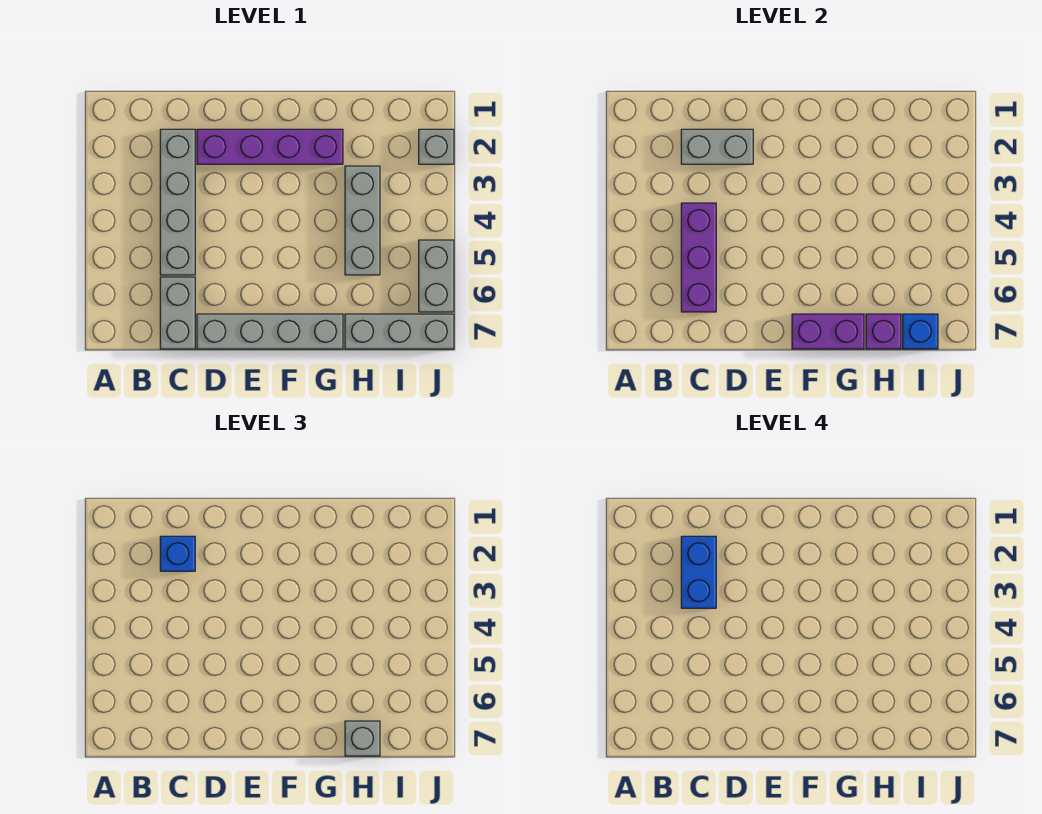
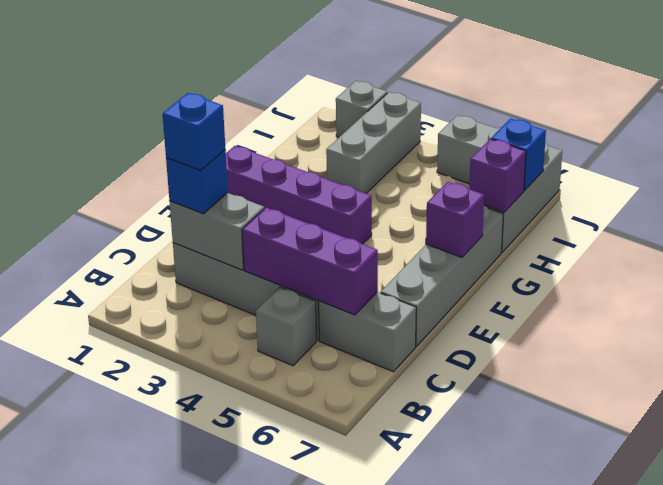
grey 1x2 brick [681,129,753,164] -> grey 1x2 brick turned to [169,193,264,270]
blue 1x2 brick [681,536,716,608] -> blue 1x1 brick [163,93,225,171]
purple 1x4 brick [197,129,343,164] -> purple 1x4 brick turned to [226,146,372,244]
purple 1x2 brick [792,314,864,349] -> purple 1x1 brick [426,182,484,257]
grey 1x3 brick [345,166,380,275] -> grey 1x3 brick turned to [326,92,421,193]
grey 1x1 brick [345,721,380,756] -> grey 1x1 brick moved to [256,287,316,366]

